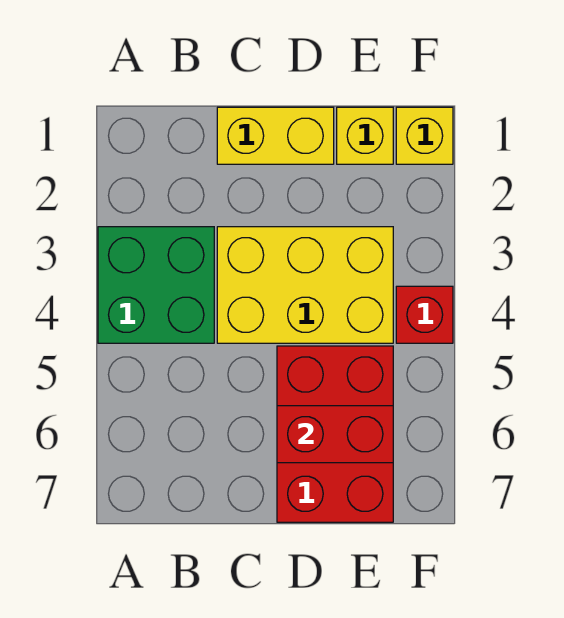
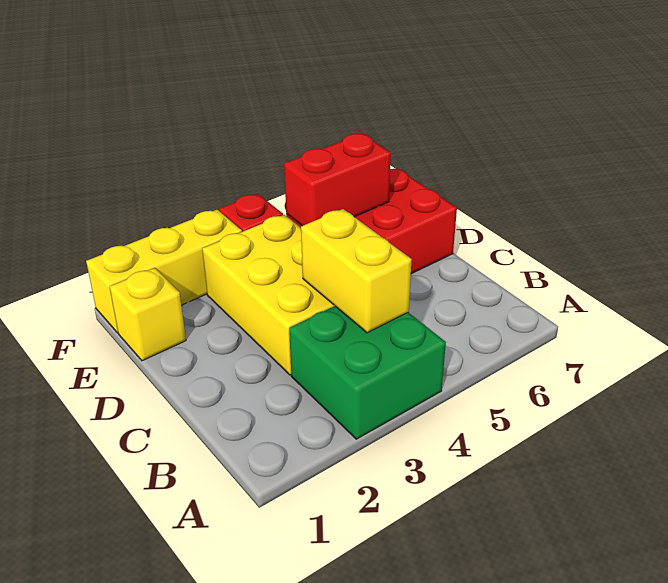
yellow 1x2 brick [217,107,334,164] -> yellow 1x2 brick moved to [301,209,411,333]
red 1x2 brick [277,406,393,463] -> red 1x2 brick turned to [284,133,391,226]
yellow 1x1 brick [396,107,453,164] -> yellow 1x3 brick [86,210,242,333]

